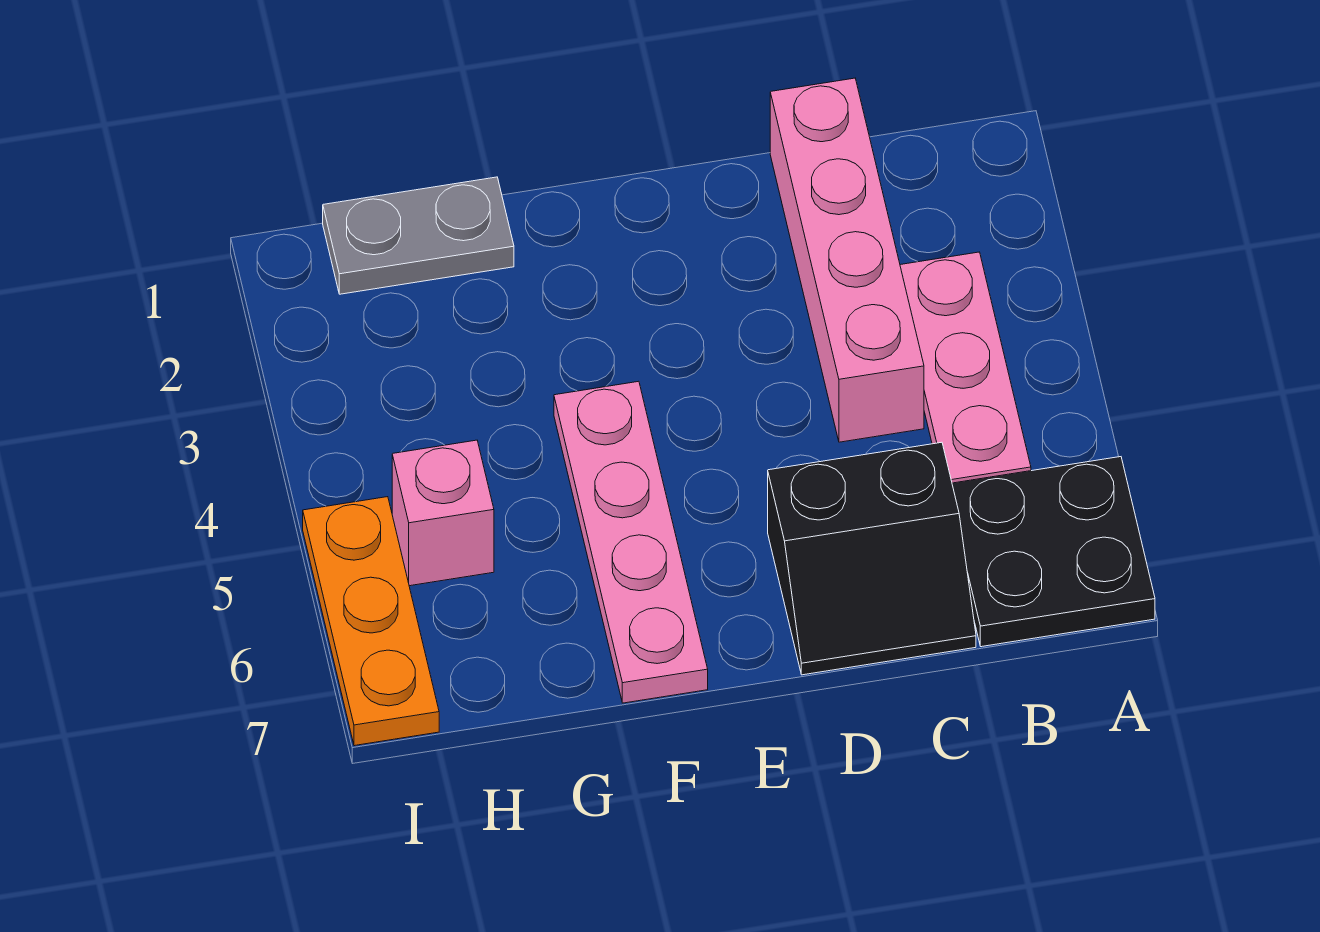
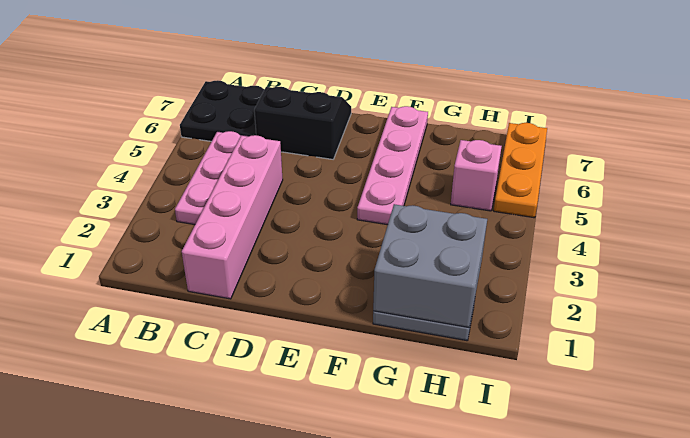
none -> grey 2x2 brick [373,204,487,328]

